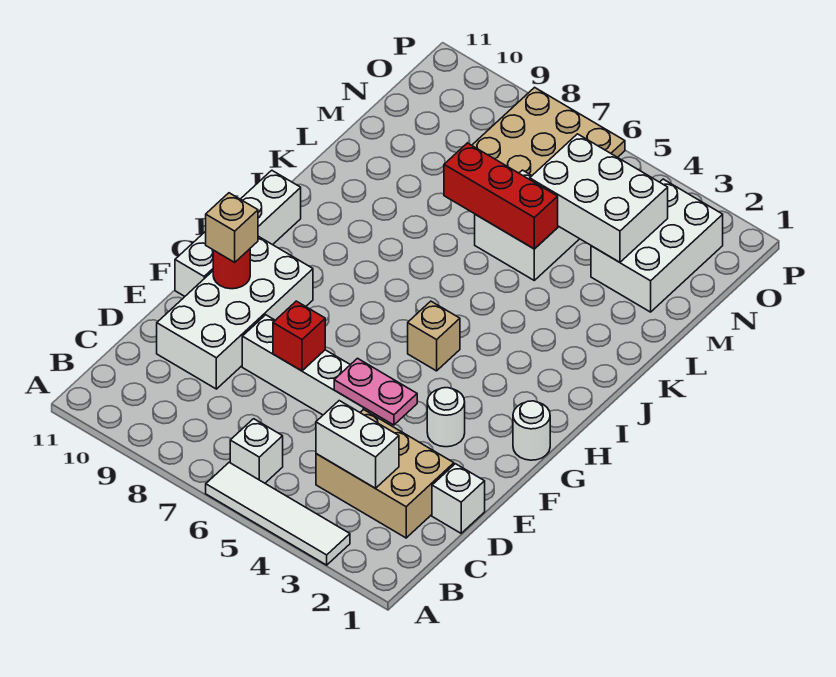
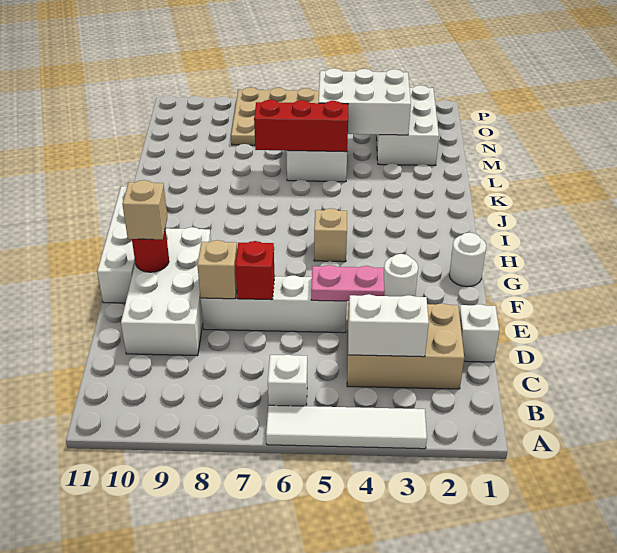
none -> tan 1x1 brick [197,240,237,299]

